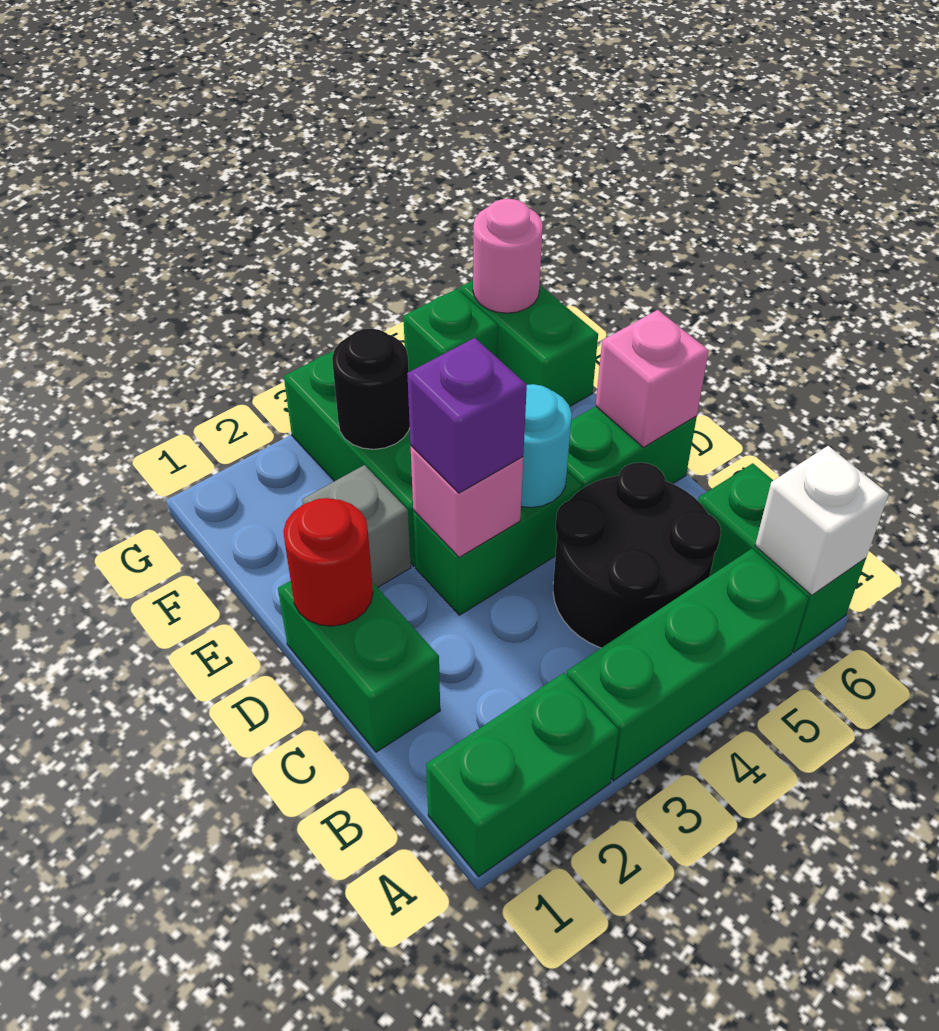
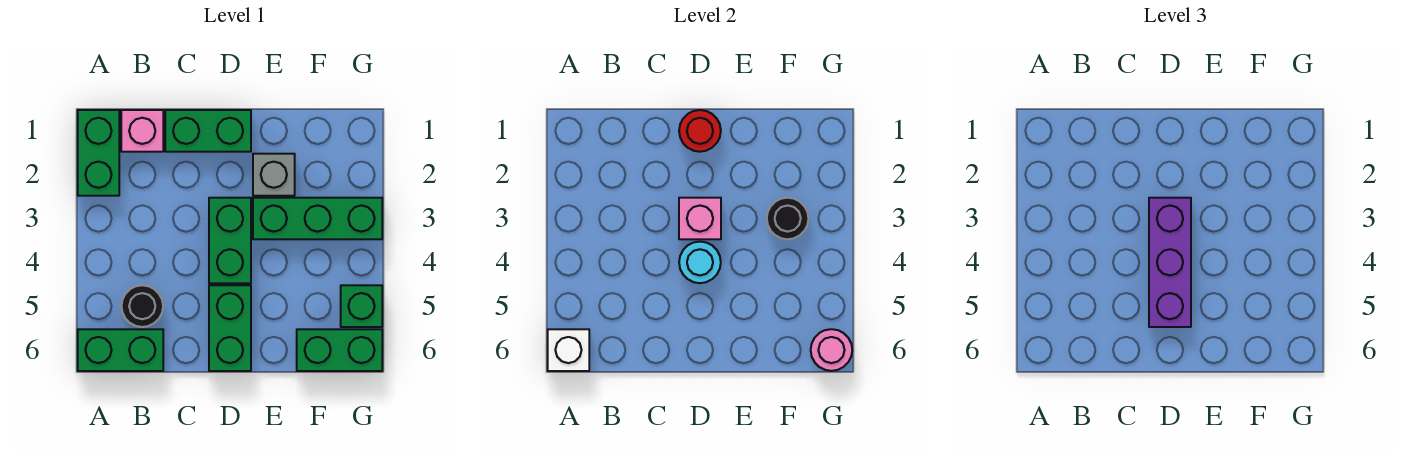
green 1x3 brick [567,549,808,781] -> none
black 2x2 round brick [553,462,721,648] -> black 1x1 round brick [121,285,163,327]
purple 1x1 brick [407,338,527,493] -> purple 1x3 brick [1149,198,1191,327]
pink 1x1 brick [596,310,709,447] -> pink 1x1 brick moved to [121,110,163,152]

